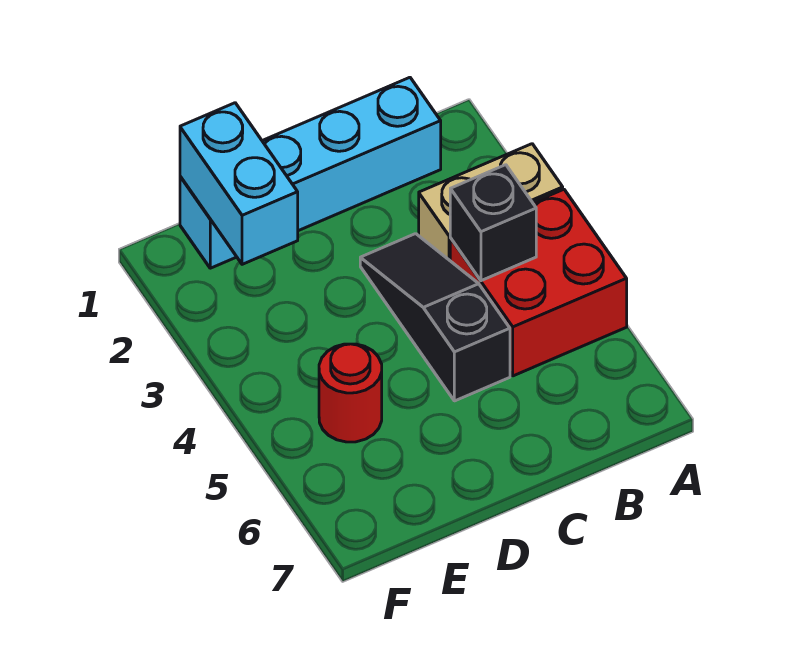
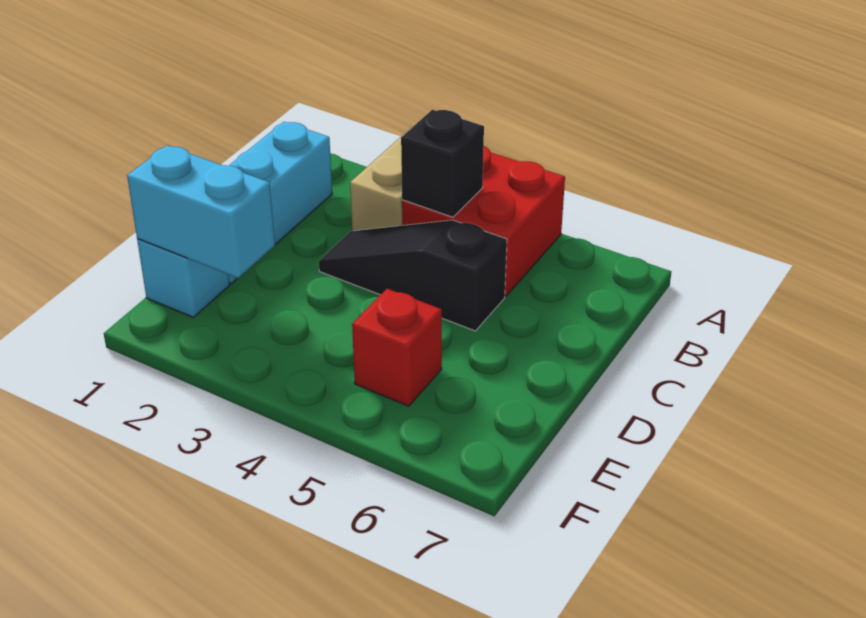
red 1x1 round brick [319,344,382,442] -> red 1x1 brick [352,289,442,406]

